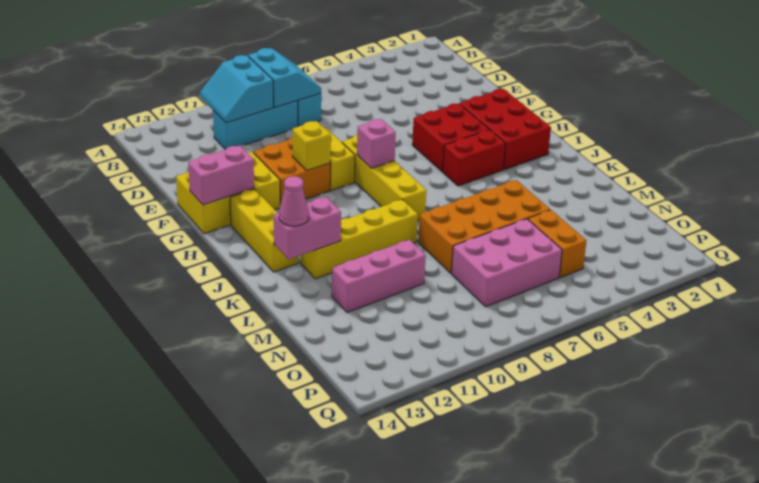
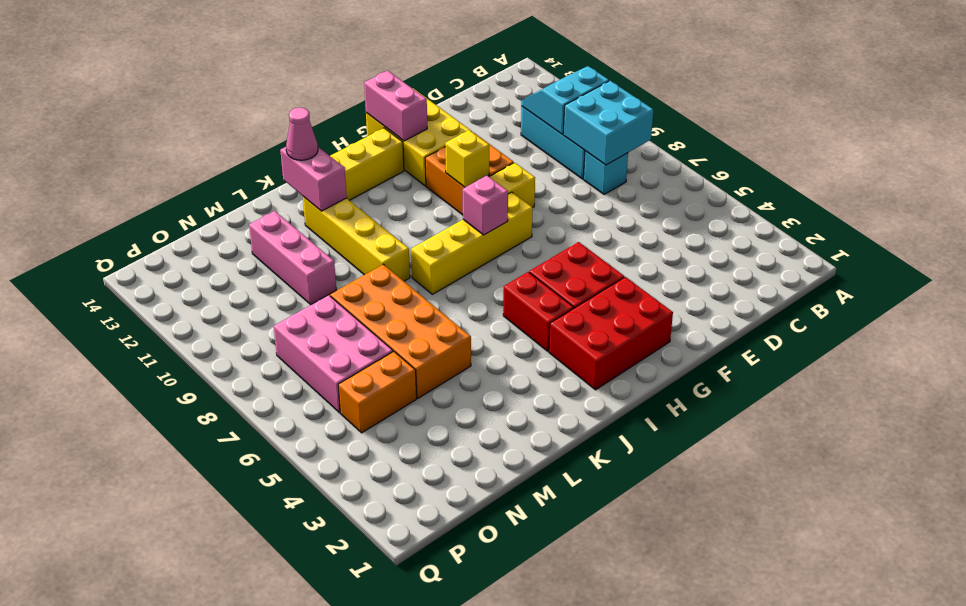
cyan 2x2 slope [248,48,321,107] -> cyan 2x2 brick [563,81,653,165]

